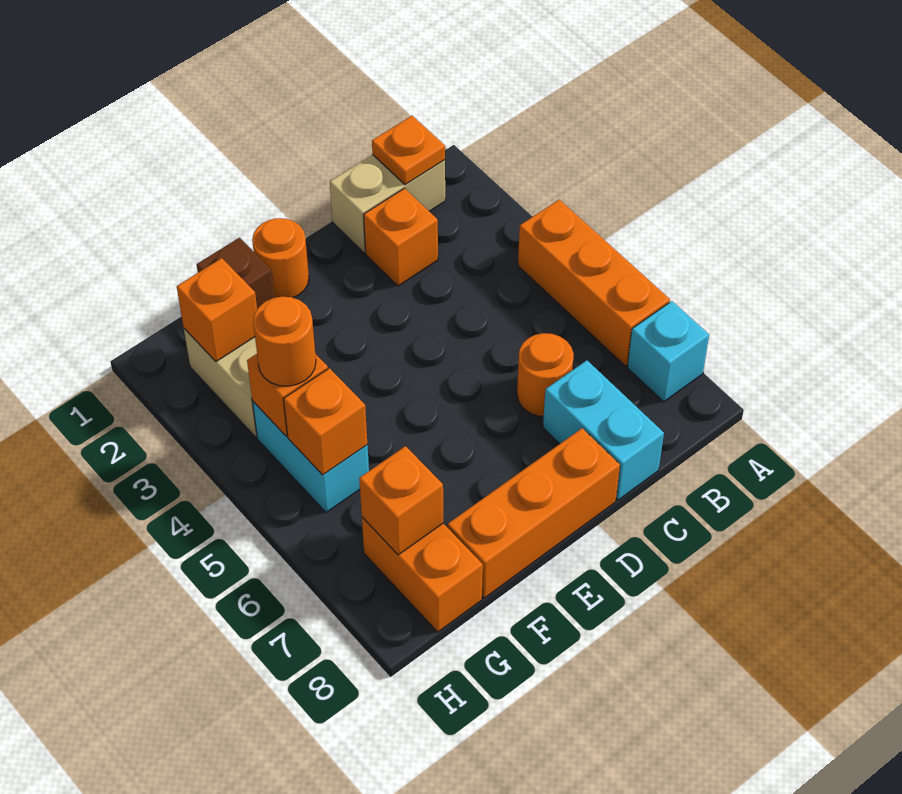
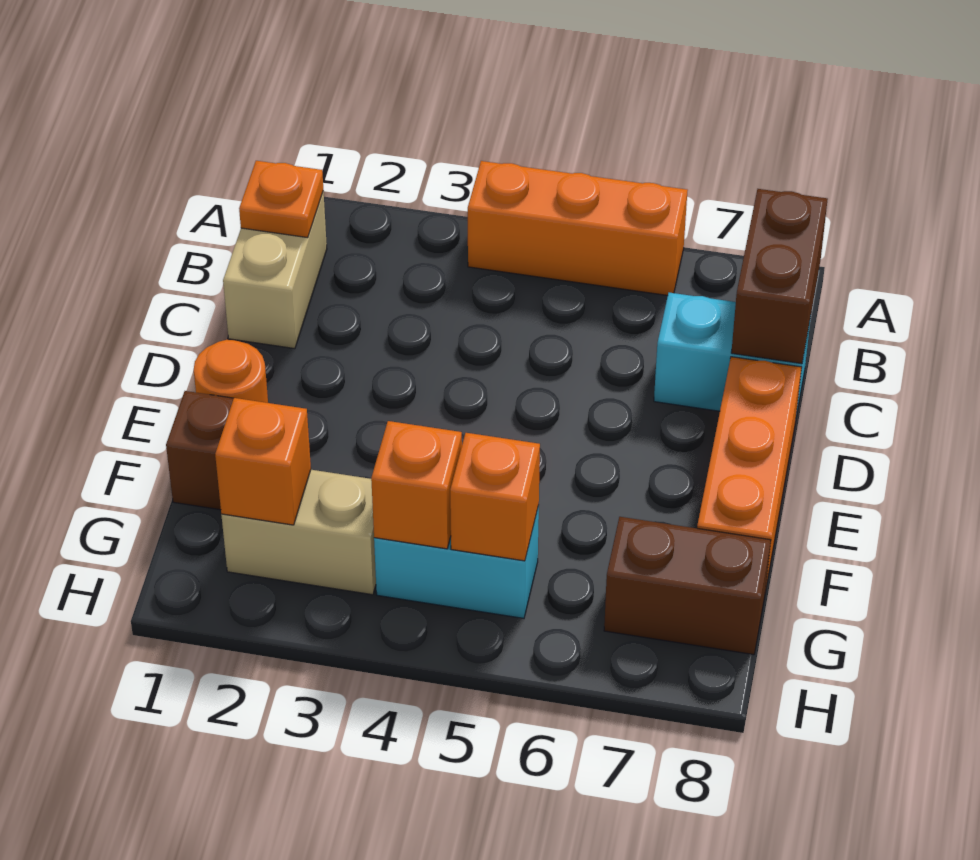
cyan 1x1 brick [627,301,709,402] -> none
none -> brown 1x2 brick [731,189,828,364]
orange 1x1 brick [364,188,438,286] -> none
orange 1x1 round brick [517,333,574,416] -> none
orange 1x1 round brick [253,296,316,386] -> none
orange 1x2 brick [362,517,483,632] -> brown 1x2 brick [604,517,771,655]
orange 1x1 brick [359,446,443,555] -> none

